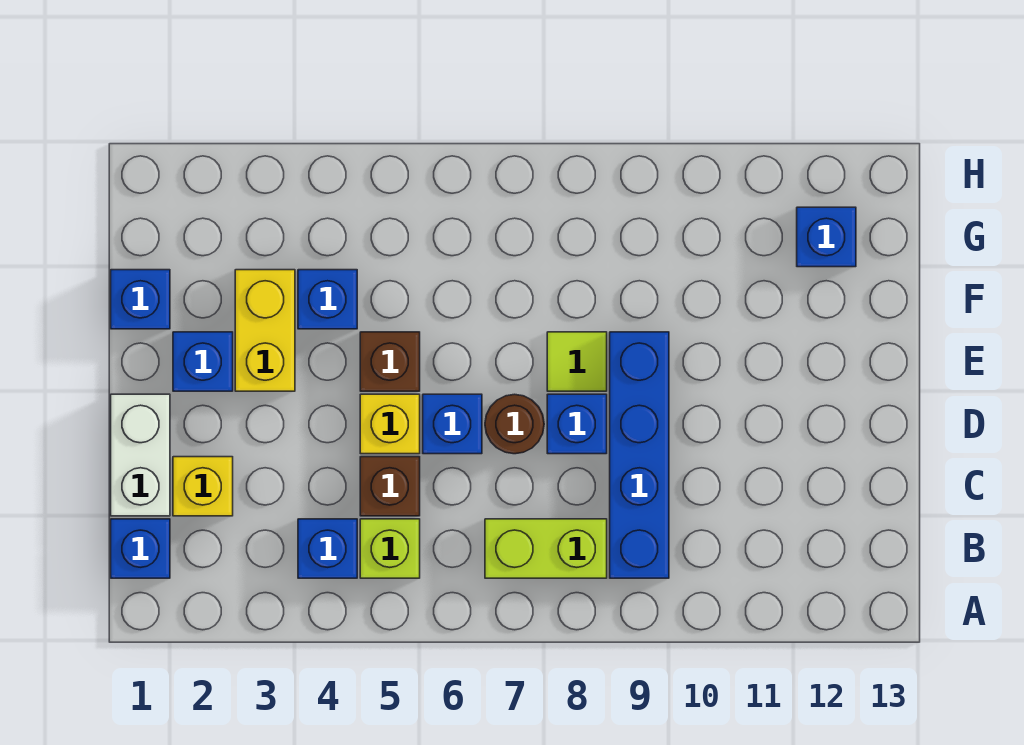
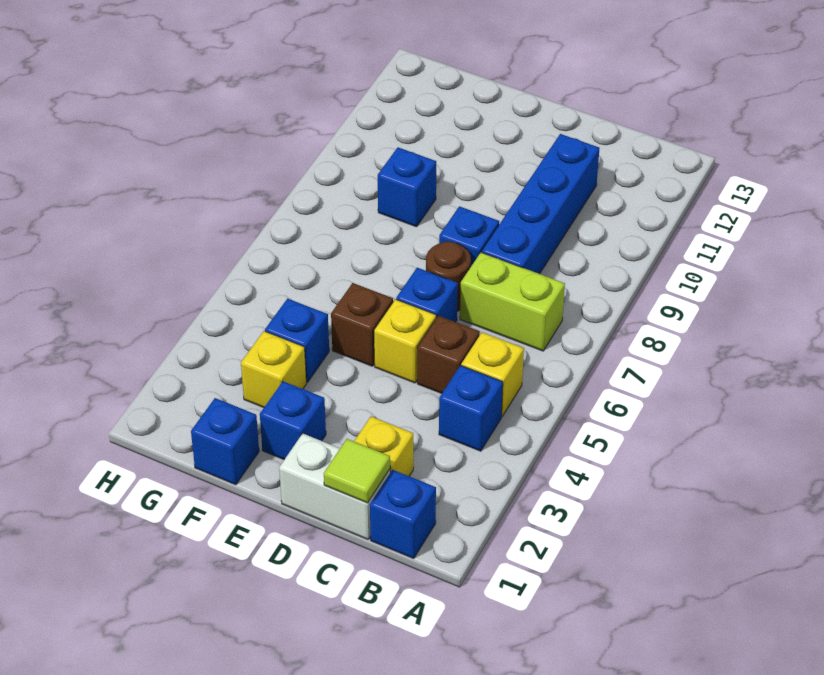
lime 1x1 brick [360,519,420,578] -> yellow 1x1 brick [461,332,524,417]
lime 1x2 brick [485,519,607,578] -> lime 1x2 brick turned to [460,252,565,351]
blue 1x4 brick [610,332,669,578] -> blue 1x4 brick turned to [482,134,600,274]
yellow 1x2 brick [235,270,295,391] -> yellow 1x1 brick [241,331,306,408]
lime 1x1 tile [547,332,607,391] -> lime 1x1 tile moved to [324,439,390,503]
blue 1x1 brick [797,207,856,267] -> blue 1x1 brick moved to [378,147,436,227]

